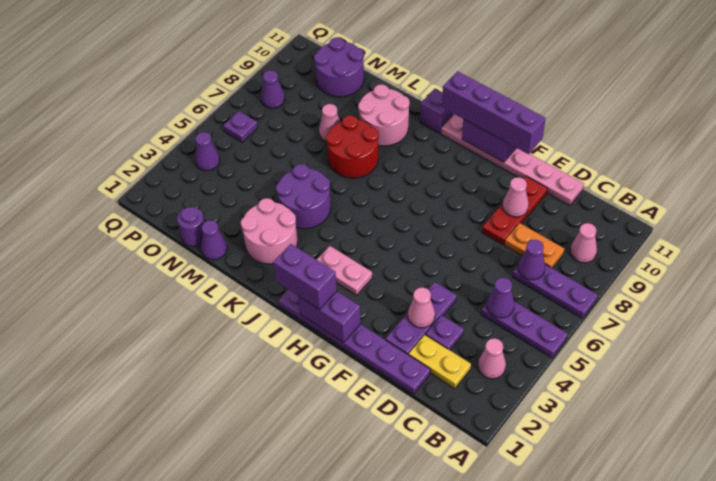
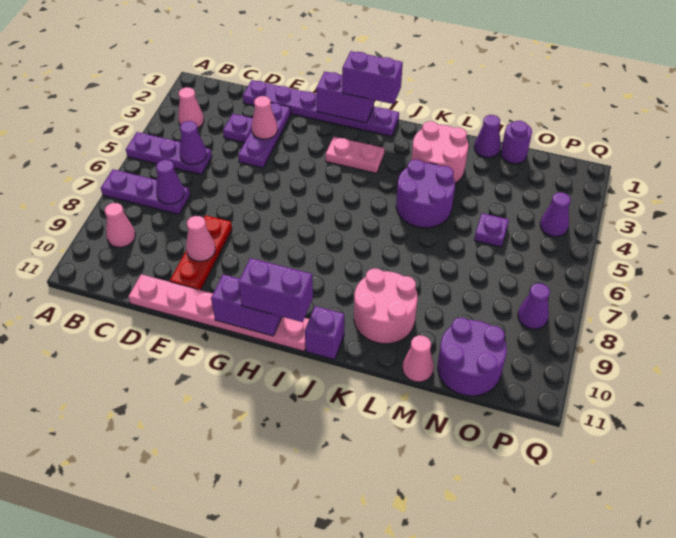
yellow 1x2 plate [409,335,471,389] -> none
orange 1x2 plate [504,223,564,268] -> none
purple 1x4 brick [442,71,546,154] -> purple 1x2 brick [238,258,313,322]
red 2x2 round brick [326,115,379,178] -> none
pink 1x1 cone [319,104,340,142] -> pink 1x1 cone moved to [402,335,434,382]
purple 1x1 plate [223,111,258,143] -> purple 1x1 plate moved to [474,213,509,247]

